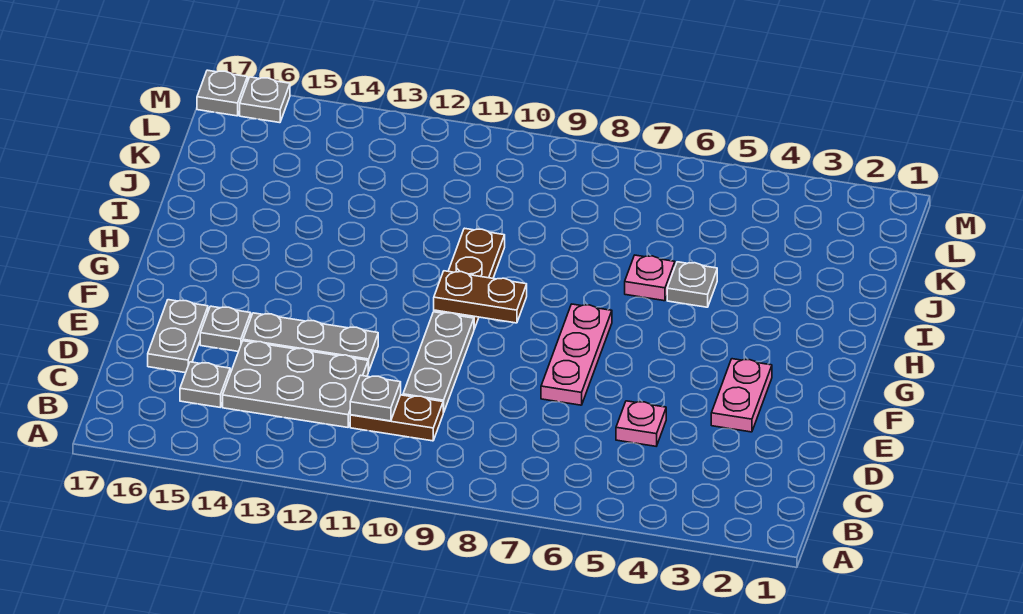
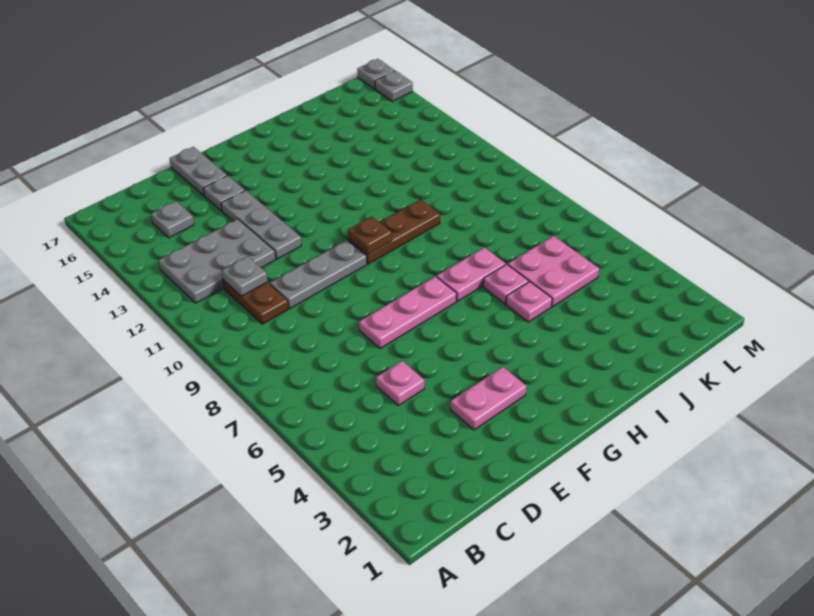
grey 2x3 plate [223,341,368,427] -> grey 2x3 plate turned to [158,219,276,303]
grey 1x2 plate [148,300,208,373] -> grey 1x2 plate turned to [169,147,227,196]
brown 1x2 plate [434,271,527,323] -> brown 1x1 plate [348,217,392,254]
none -> pink 1x2 plate [437,247,506,301]
grey 1x1 plate [667,262,717,307] -> pink 1x1 plate [506,282,552,322]
none -> pink 2x2 plate [508,236,599,307]

